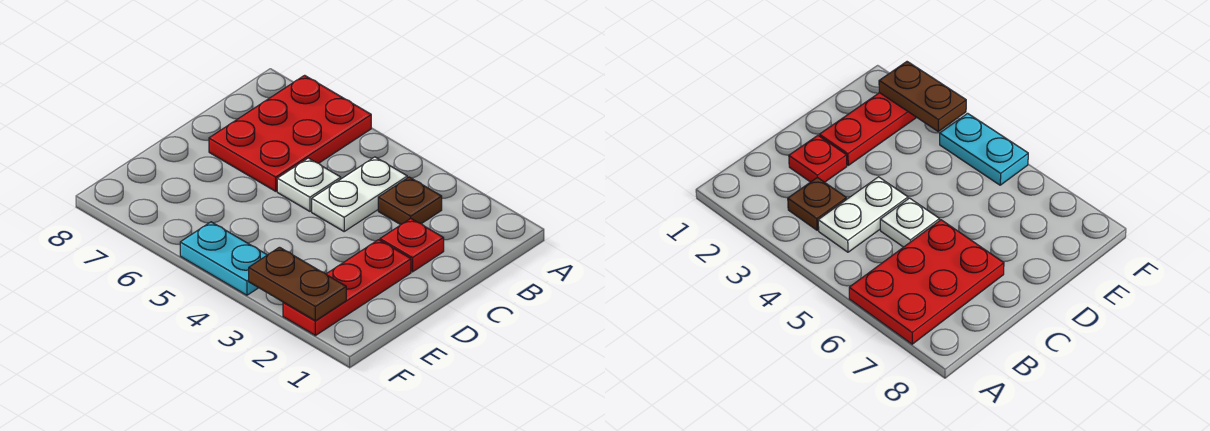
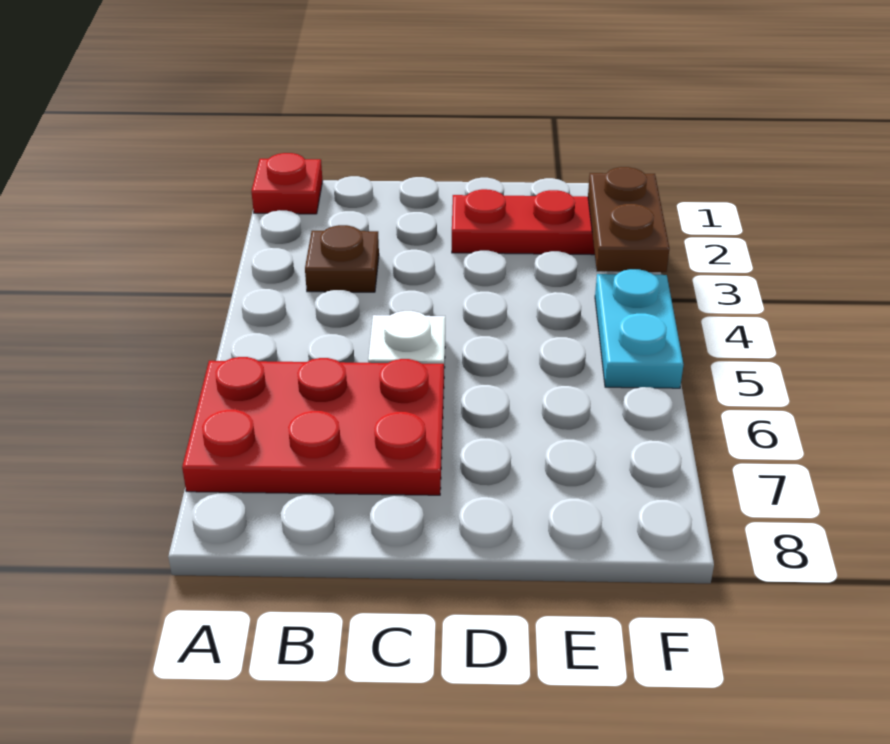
white 1x2 plate [312,157,407,231] -> none
red 1x1 plate [380,219,444,272] -> red 1x1 plate moved to [251,153,323,214]

